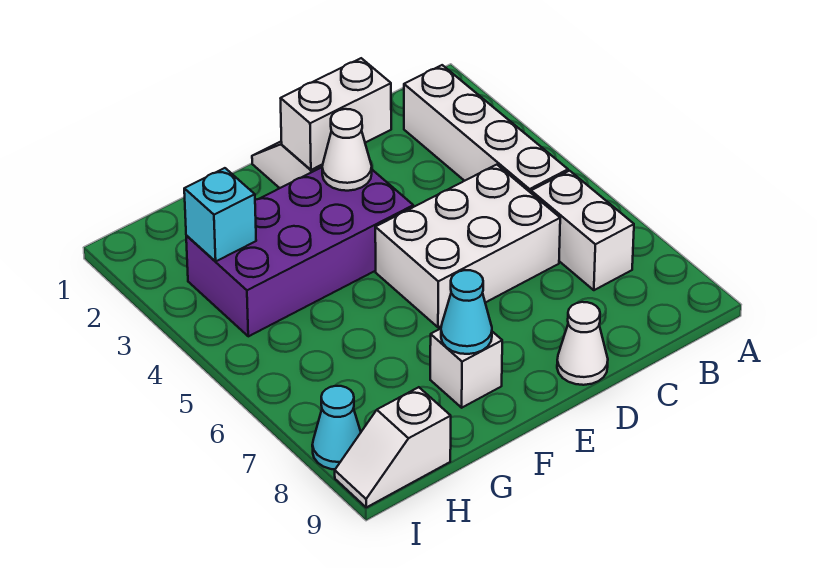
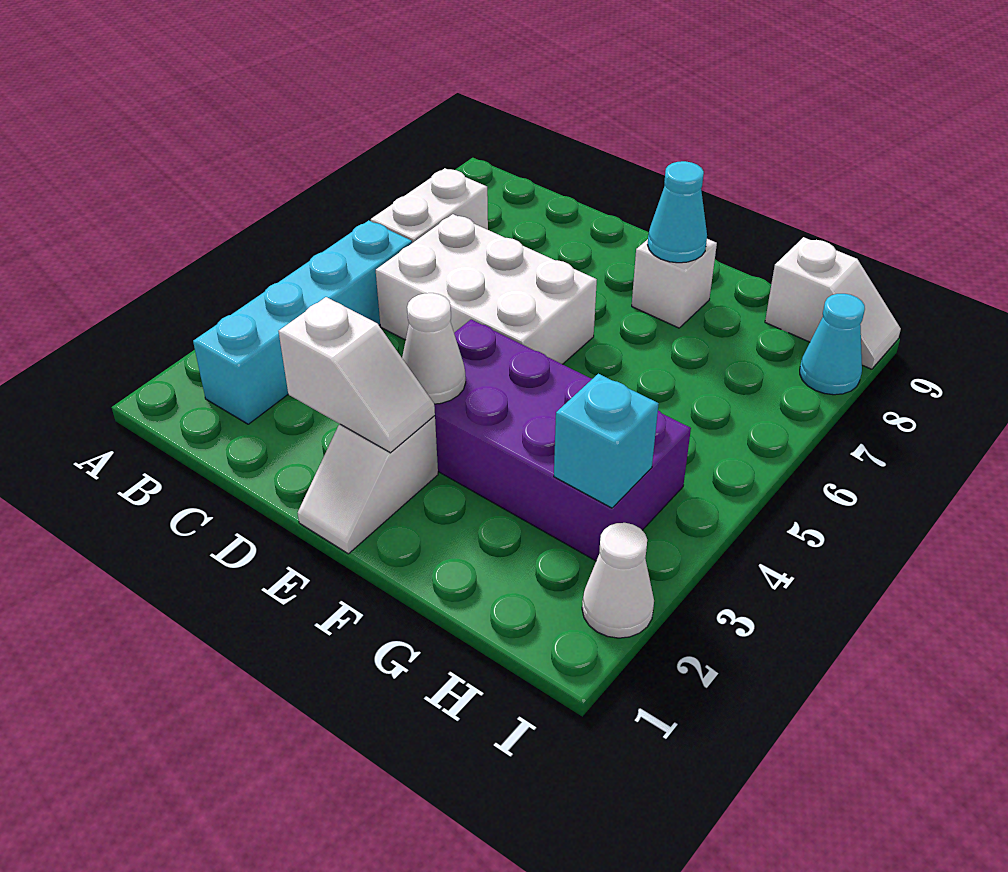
white 1x4 brick [404,65,568,193] -> cyan 1x4 brick [193,220,412,424]
white 1x2 brick [281,58,391,170] -> white 1x2 slope [279,297,435,453]
white 1x1 cone [557,302,608,385] -> white 1x1 cone moved to [582,523,654,638]

